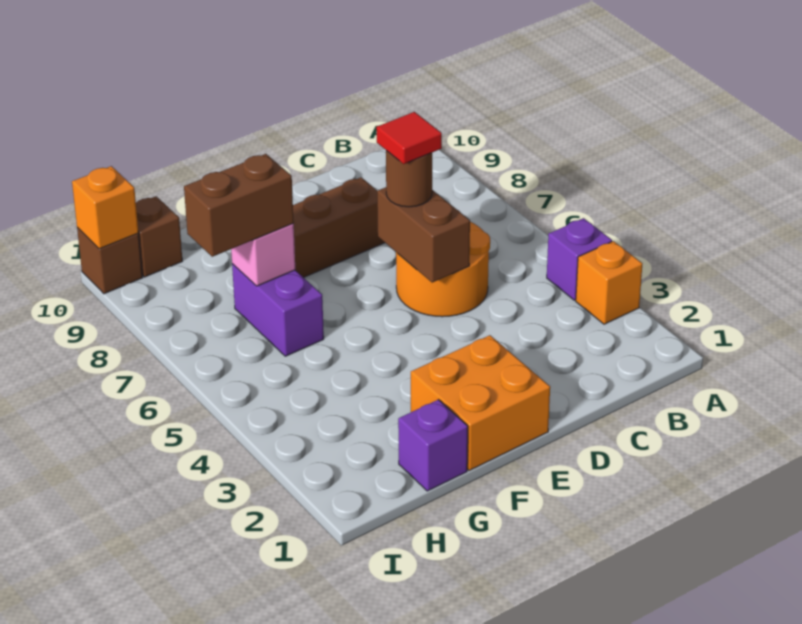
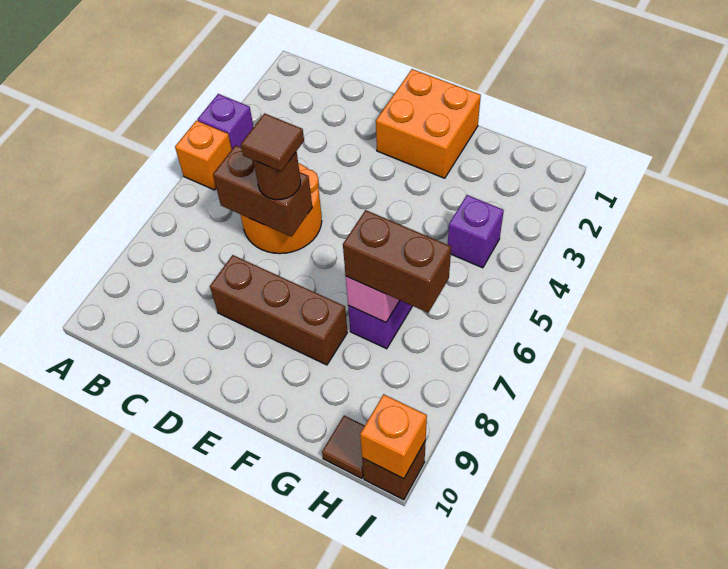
orange 1x1 brick [576,241,642,324] -> orange 1x1 brick moved to [175,121,232,190]
brown 1x2 brick [377,187,470,283] -> brown 1x2 brick turned to [213,145,312,237]
red 1x1 tile [376,112,442,164] -> brown 1x1 tile [241,113,304,172]
purple 1x1 brick [398,400,468,491] -> purple 1x1 brick moved to [448,195,504,268]
brown 1x1 brick [136,196,182,277] -> brown 1x1 tile [322,416,365,478]

